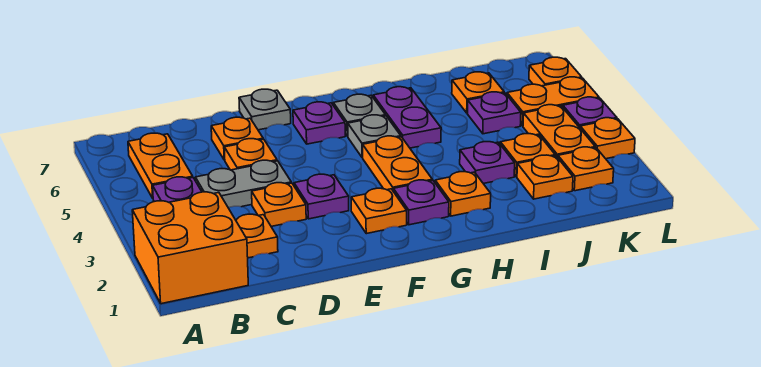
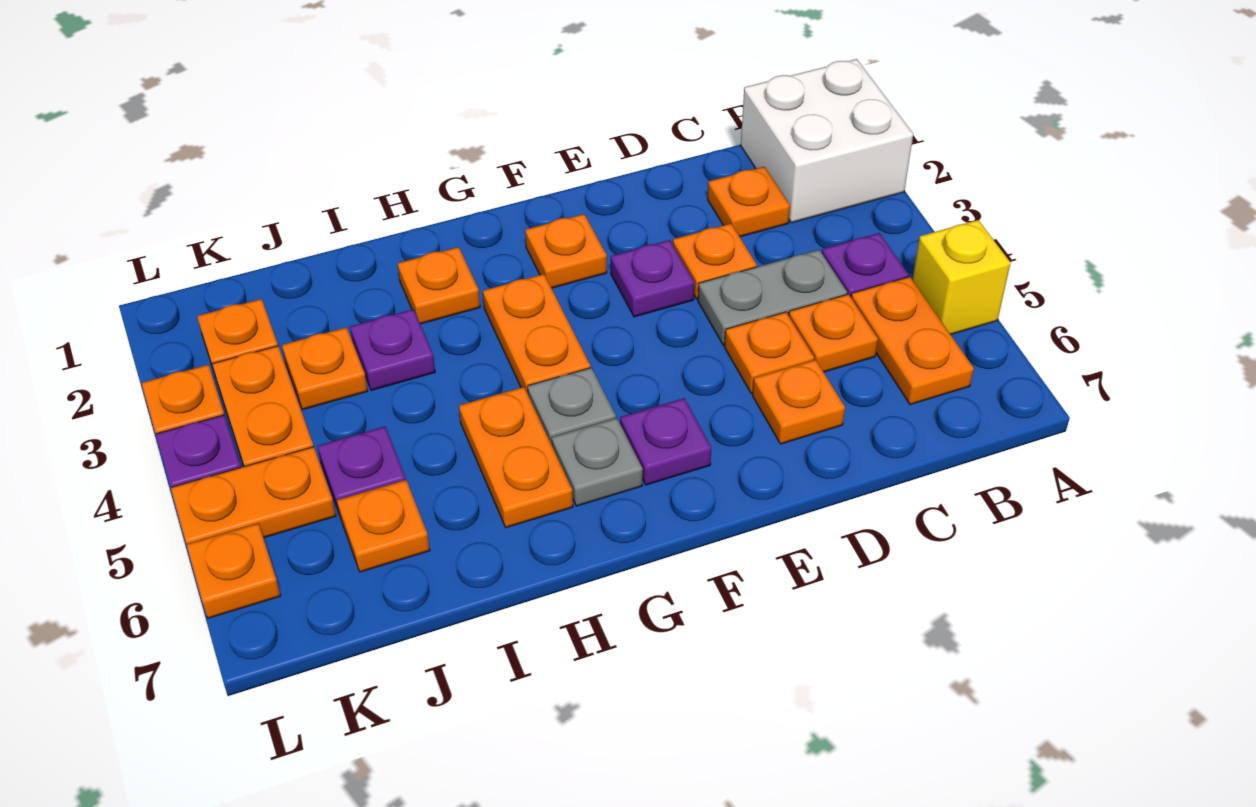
orange 2x2 brick [132,192,248,304] -> white 2x2 brick [741,59,913,223]
none -> yellow 1x1 brick [912,220,1011,335]
grey 1x1 plate [239,89,291,130] -> none
purple 1x1 plate [393,180,449,225] -> none
purple 1x2 plate [373,87,441,148] -> orange 1x2 plate [459,387,573,528]
orange 1x1 plate [517,155,573,199] -> orange 1x1 plate moved to [789,294,878,372]

